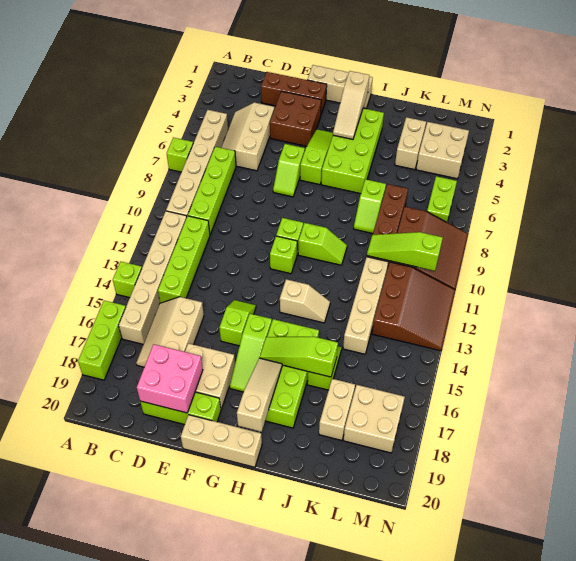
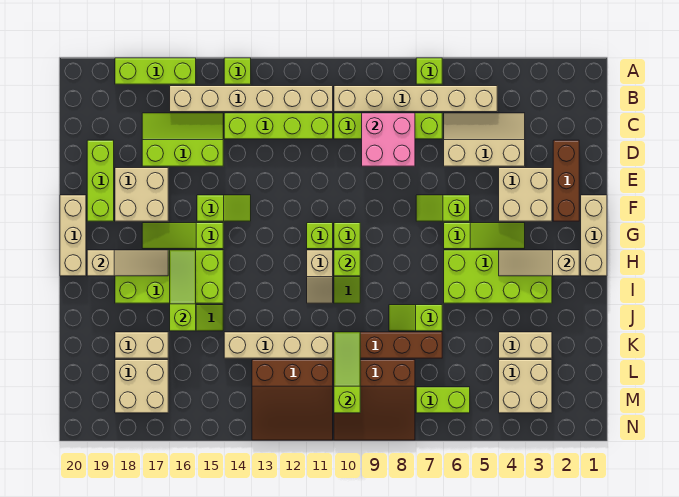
tan 2x3 slope [136,297,204,367] -> lime 2x3 slope [142,113,223,166]
pink 2x2 brick [137,344,203,413] -> pink 2x2 brick moved to [362,113,415,166]
brown 2x2 brick [270,91,321,146] -> tan 2x2 brick [499,168,552,221]
none -> lime 1x1 brick [334,250,360,276]
tan 1x2 slope [280,279,330,323] -> tan 1x2 slope moved to [307,250,333,303]

